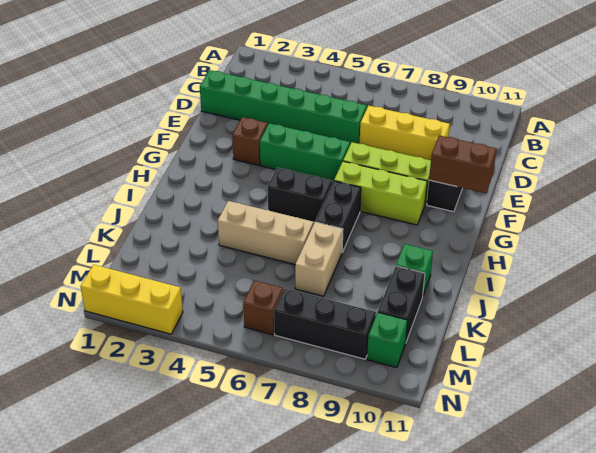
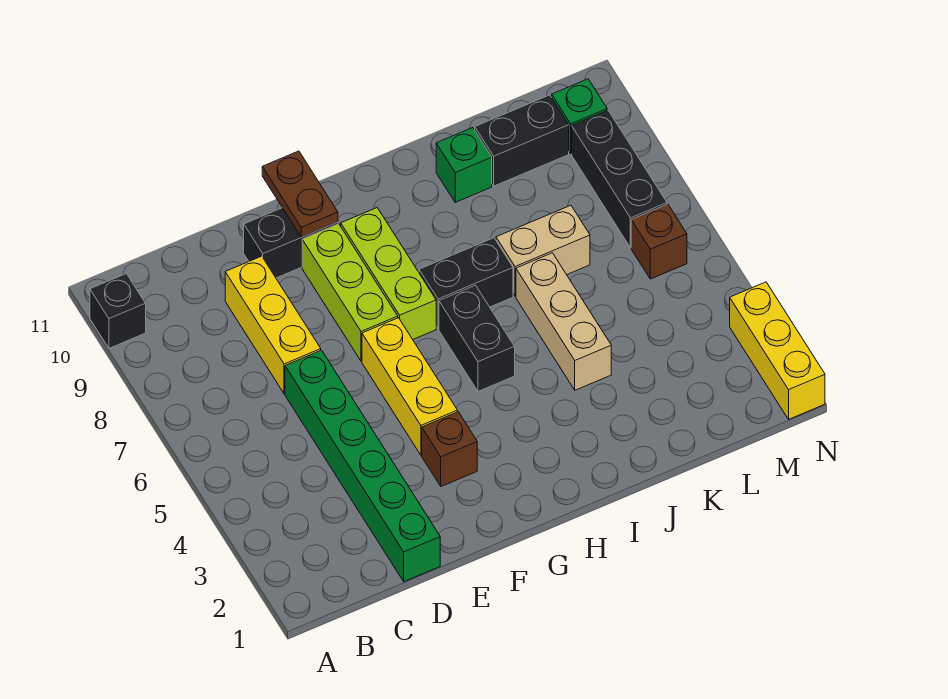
none -> black 1x1 brick [90,274,146,348]
green 1x3 brick [260,123,350,183] -> yellow 1x3 brick [362,318,457,455]
brown 1x2 brick [429,135,497,193] -> brown 1x2 plate [262,151,338,237]

